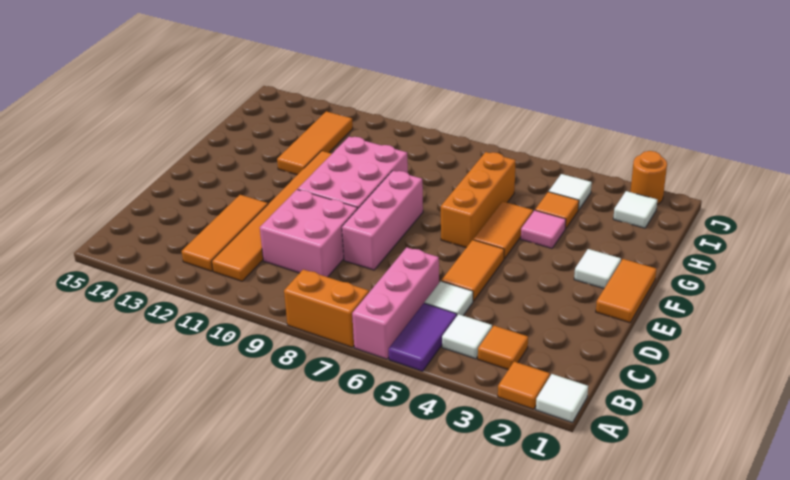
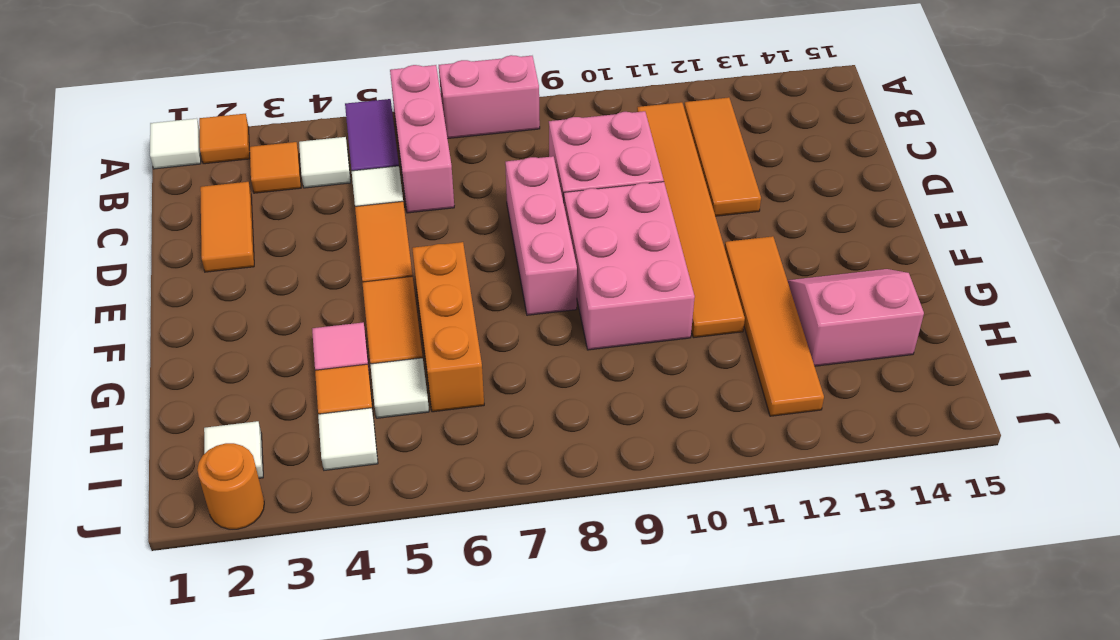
orange 1x2 brick [284,269,369,347] -> pink 1x2 brick [439,55,540,139]
orange 1x2 tile [596,259,656,323] -> orange 1x2 tile moved to [200,182,254,272]
white 1x1 tile [574,249,621,288] -> white 1x1 tile moved to [370,358,429,418]
orange 1x3 tile [277,111,353,175] -> orange 1x4 tile [725,236,824,416]
none -> pink 2x2 slope [787,269,924,366]

